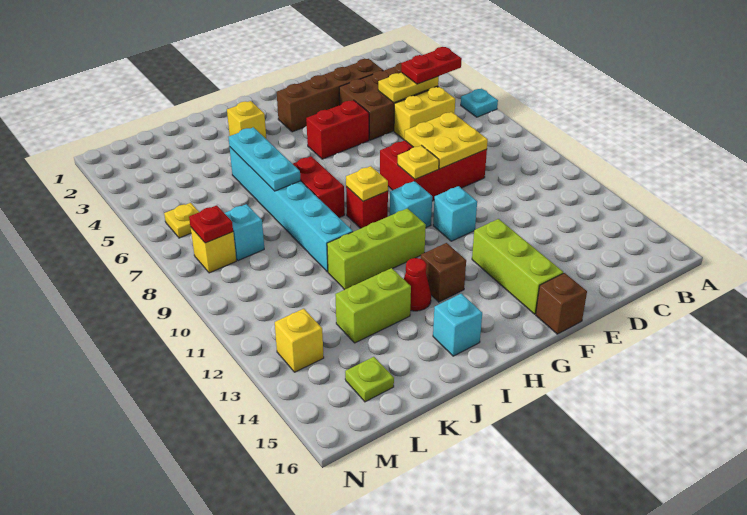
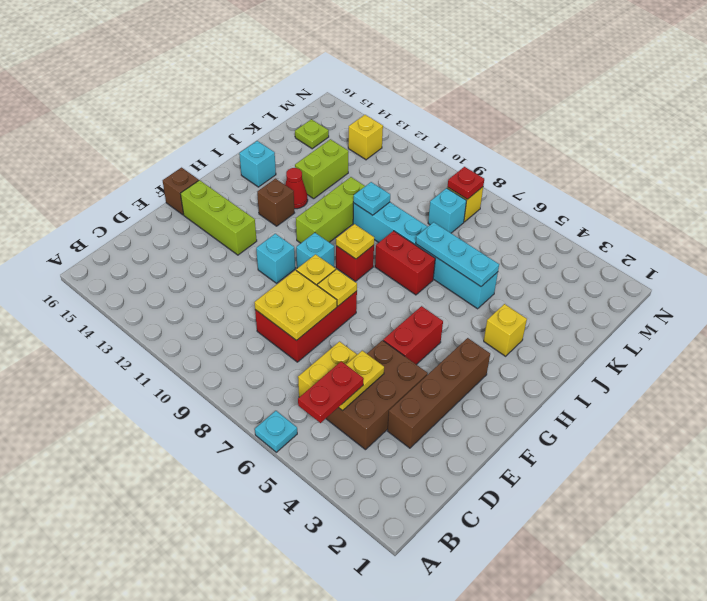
none -> cyan 1x1 plate [353,182,390,215]
yellow 1x1 plate [164,203,199,238] -> yellow 1x1 plate moved to [317,269,357,306]

